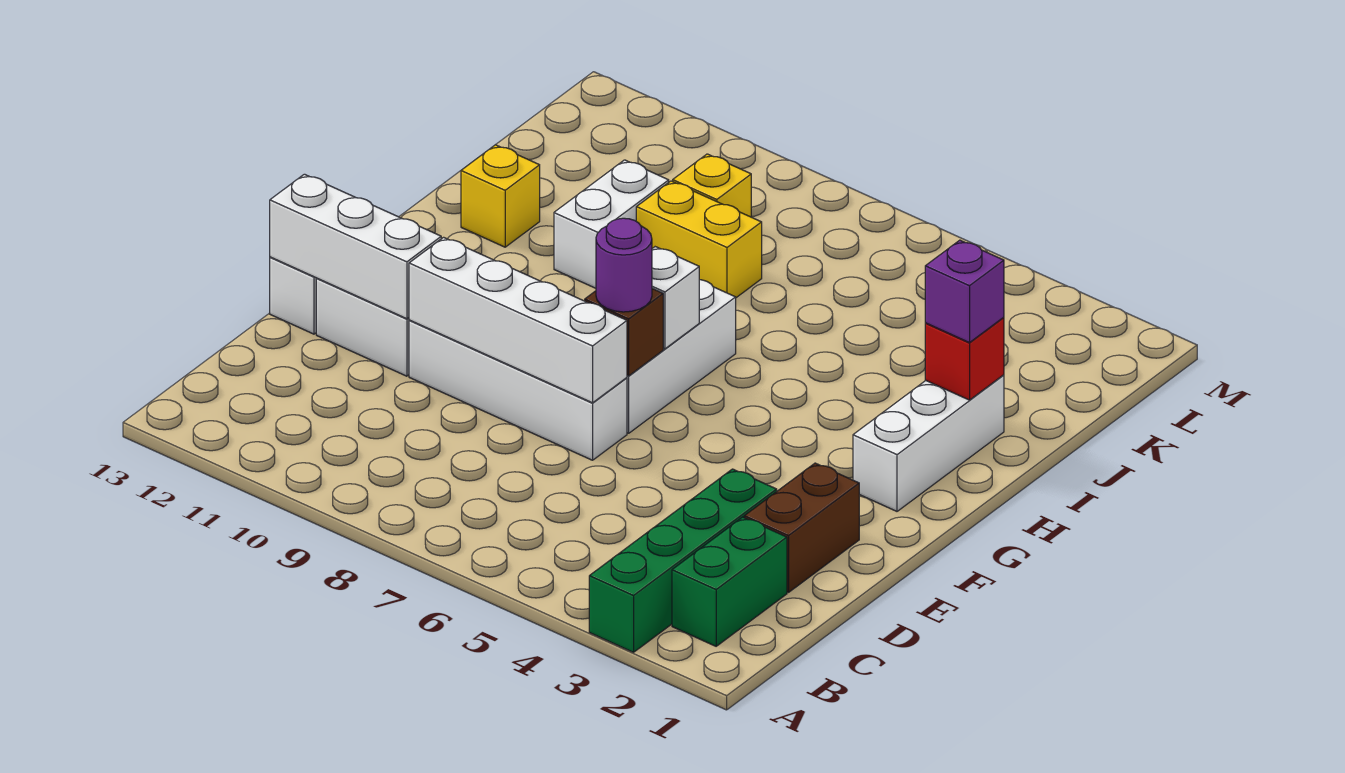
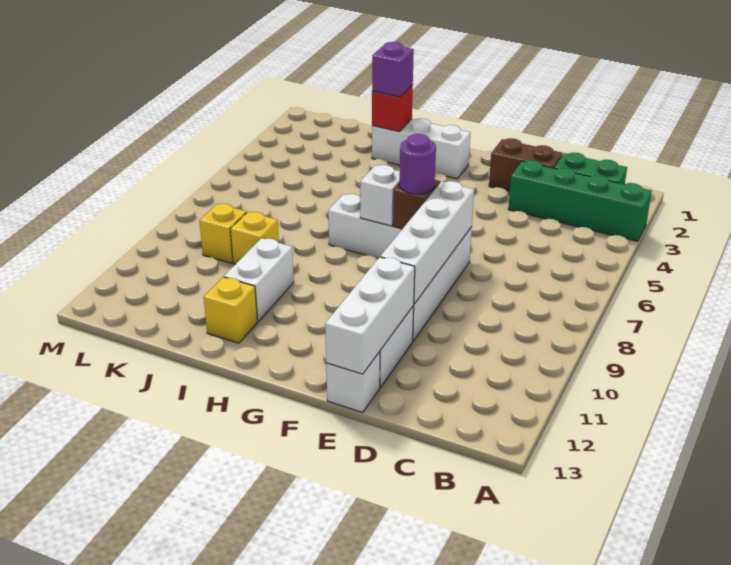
white 1x2 brick [554,160,669,288] -> white 1x2 brick turned to [224,238,294,321]
yellow 1x2 brick [636,181,762,298] -> yellow 1x1 brick [231,212,279,264]

